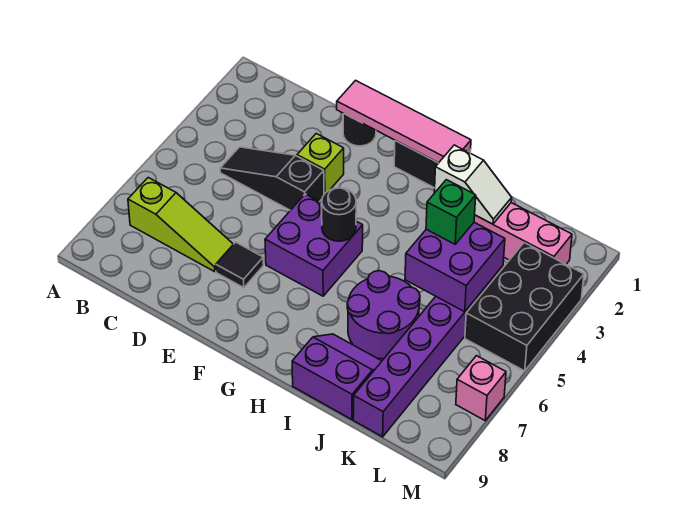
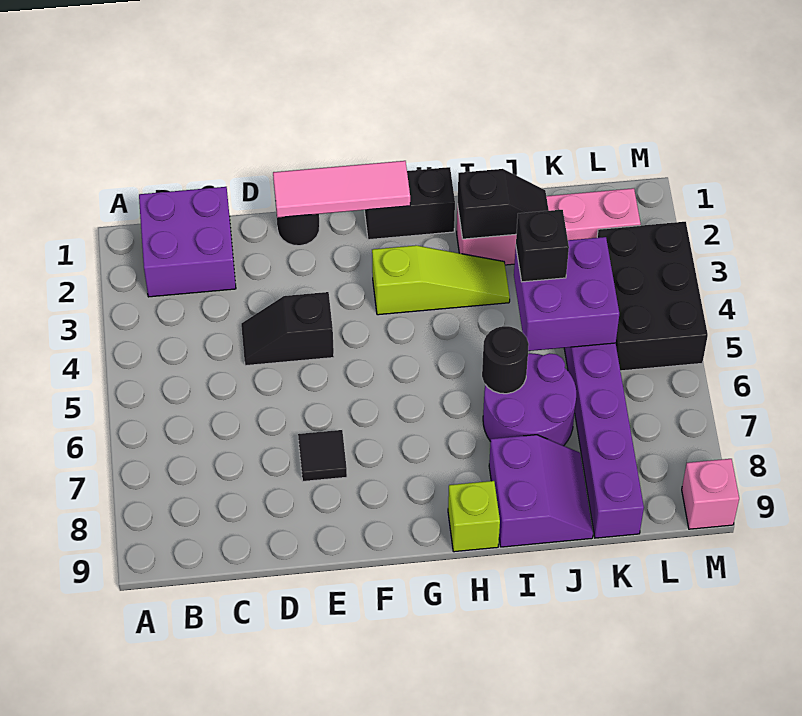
lime 1x3 slope [128,178,233,272] -> lime 1x3 slope moved to [372,245,510,315]
black 1x3 slope [220,147,324,210] -> black 1x2 slope [241,292,334,366]
pink 1x4 tile [337,80,471,163] -> pink 1x3 tile [273,161,410,218]
lime 1x1 brick [297,134,344,194] -> lime 1x1 brick moved to [448,481,500,552]
purple 2x2 brick [265,194,363,296] -> purple 2x2 brick moved to [139,187,236,297]
black 1x1 round brick [322,188,356,241] -> black 1x1 round brick moved to [482,326,529,394]
white 1x2 slope [434,145,512,224] -> black 1x2 slope [457,169,549,239]
purple 2x2 slope [292,334,382,420] -> purple 2x2 slope turned to [489,435,593,547]
green 1x1 brick [426,180,476,244] -> black 1x1 brick [516,210,569,282]
pink 1x1 brick [456,356,506,420] -> pink 1x1 brick moved to [682,459,739,529]

